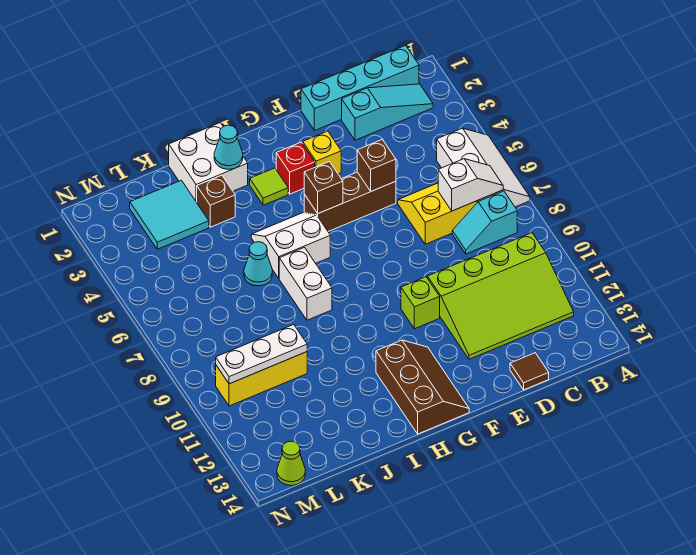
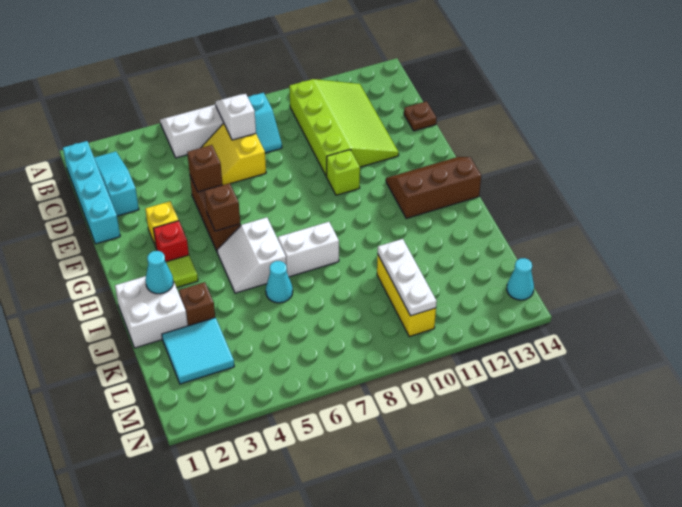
brown 1x1 tile [510,353,549,390] -> brown 1x1 plate [404,101,437,131]
lime 1x1 cone [277,441,305,485] -> cyan 1x1 cone [507,258,534,300]

